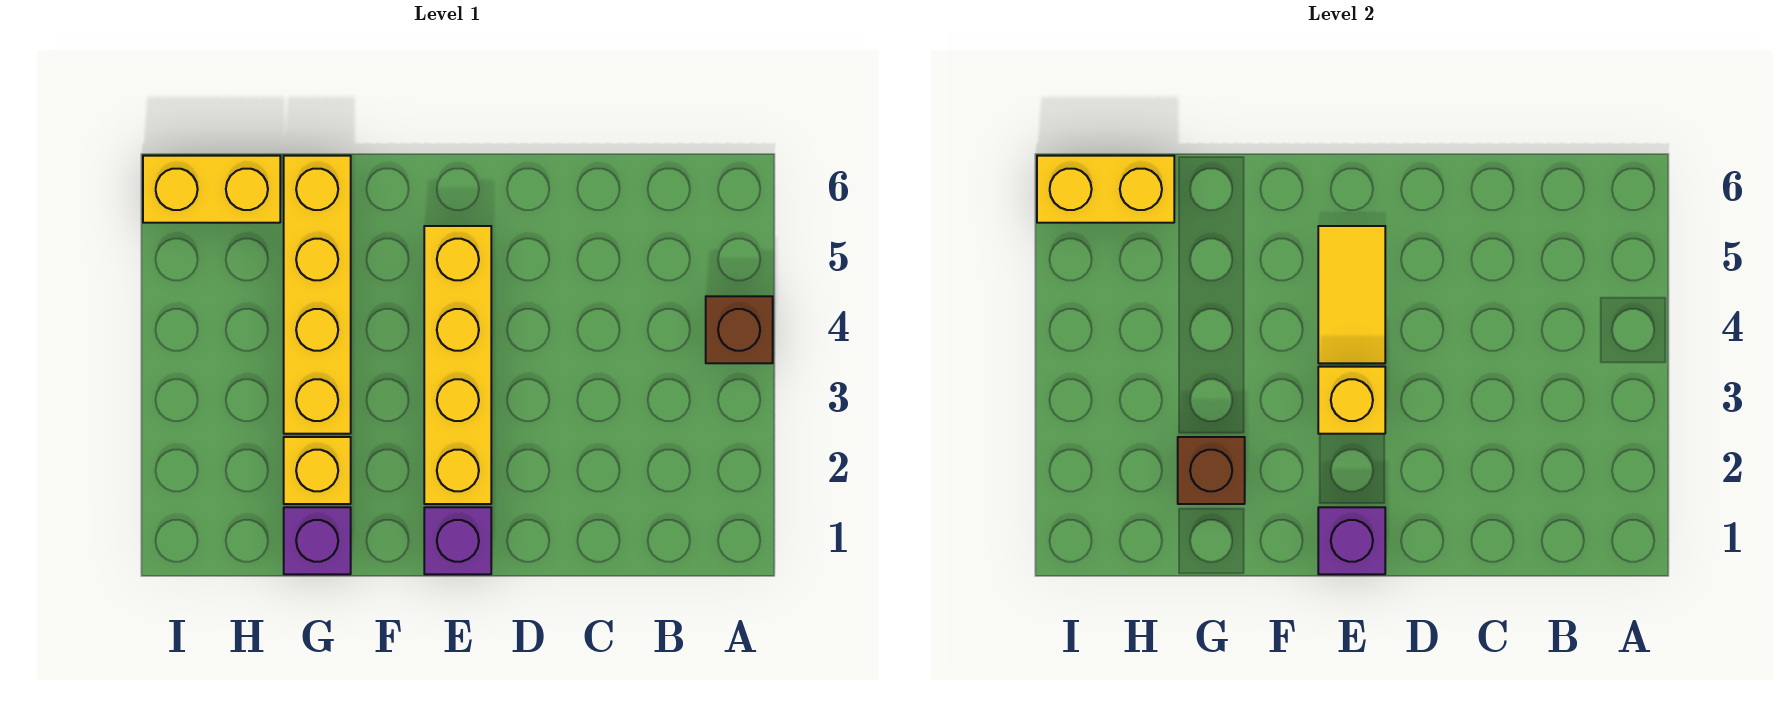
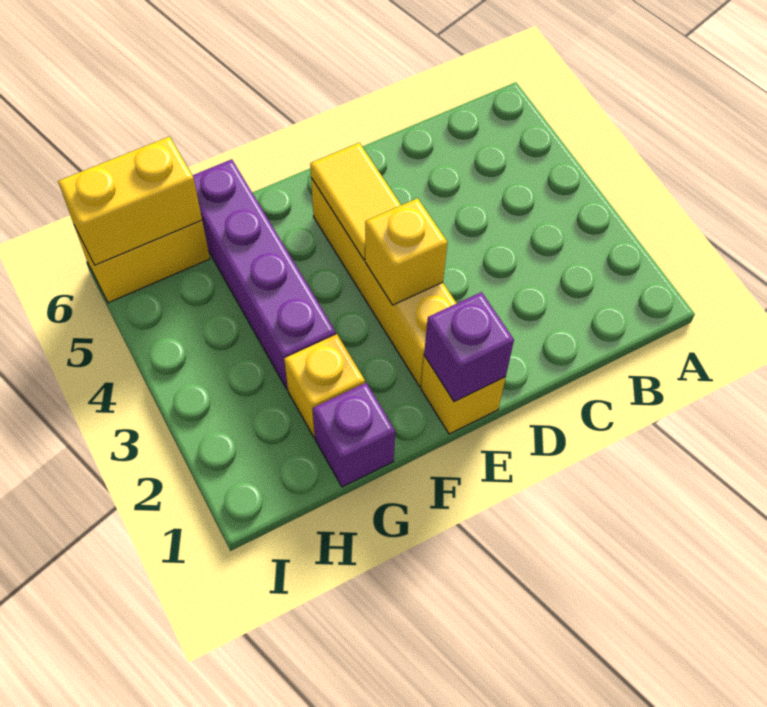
brown 1x1 brick [706,296,773,363] -> none
purple 1x1 brick [424,507,491,574] -> yellow 1x1 brick [421,356,506,434]
brown 1x1 brick [1178,437,1245,504] -> none
yellow 1x4 brick [284,156,351,434] -> purple 1x4 brick [193,159,336,390]

